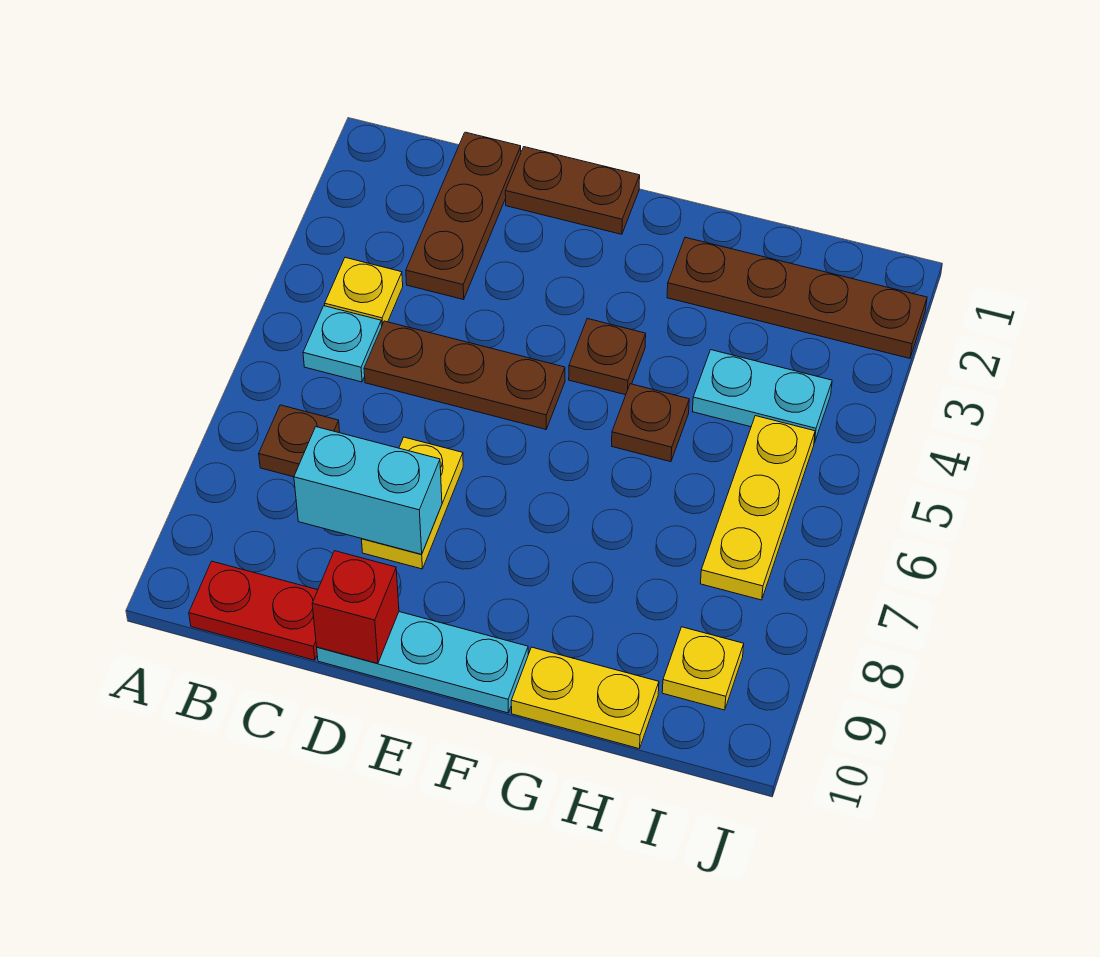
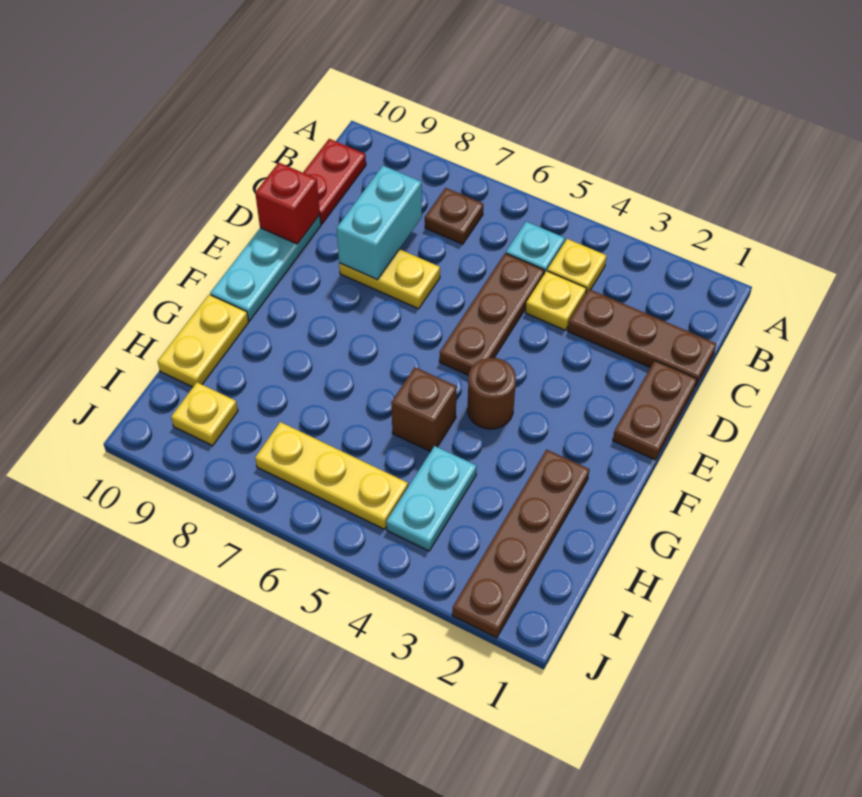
none -> yellow 1x1 plate [525,271,586,330]
brown 1x1 plate [569,319,646,395] -> brown 1x1 round brick [467,358,516,429]
brown 1x1 plate [612,384,689,462] -> brown 1x1 brick [391,367,457,452]

